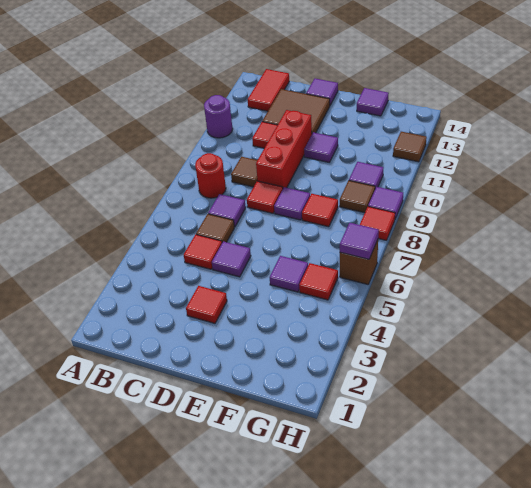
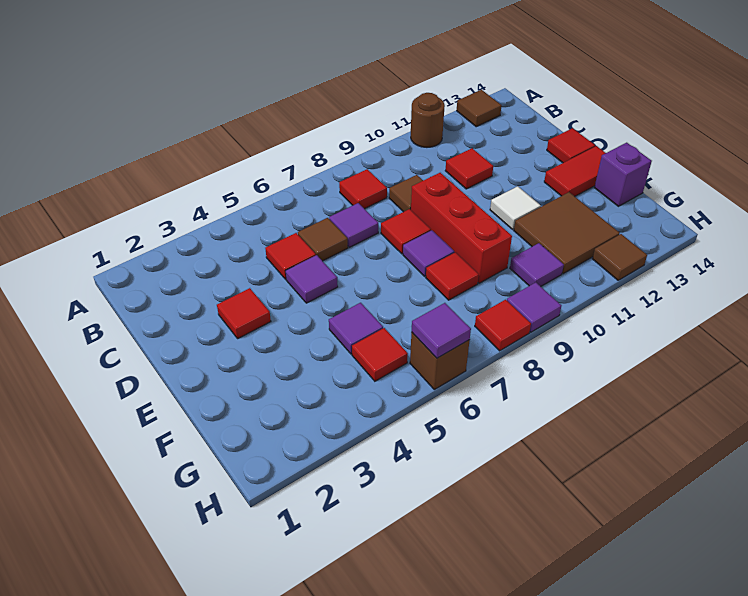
purple 1x1 round brick [204,95,233,138] -> brown 1x1 round brick [411,93,445,147]
red 1x1 round brick [195,153,226,198] -> red 1x1 tile [339,169,387,209]
red 1x2 tile [248,69,289,111] -> red 1x2 tile moved to [544,146,605,196]
brown 2x2 tile [262,89,330,133] -> brown 2x2 tile moved to [514,192,620,274]
red 1x3 brick [256,110,312,188] -> red 1x3 brick turned to [411,173,512,283]
purple 1x1 tile [306,78,338,105] -> red 1x1 tile [547,128,595,163]
purple 1x1 tile [304,132,338,162] -> white 1x1 tile [490,186,541,229]
purple 1x1 tile [357,88,389,116] -> purple 1x1 brick [594,143,652,206]
brown 1x1 tile [340,181,375,213] -> brown 1x1 tile moved to [457,90,501,127]

